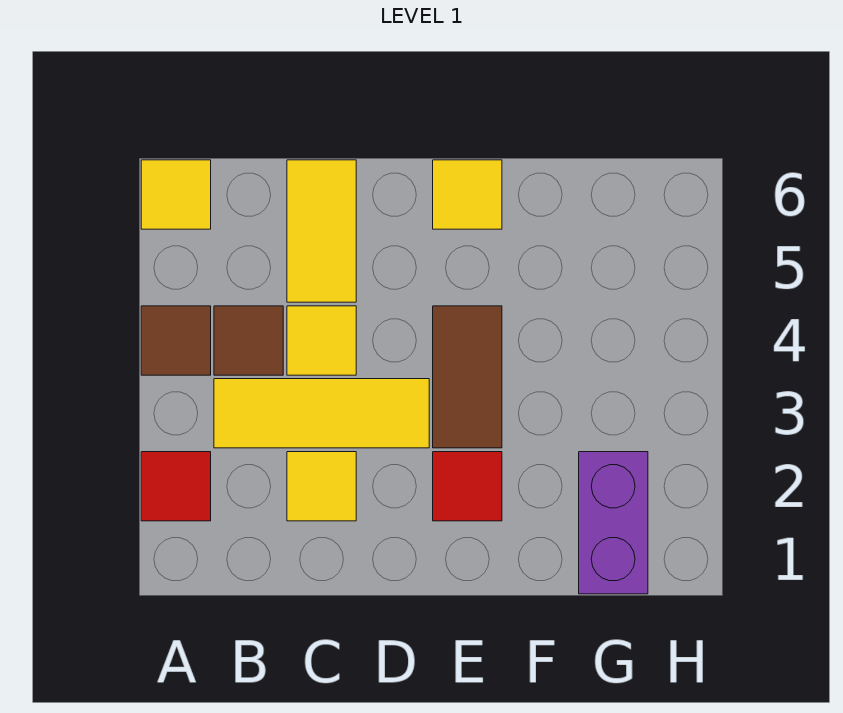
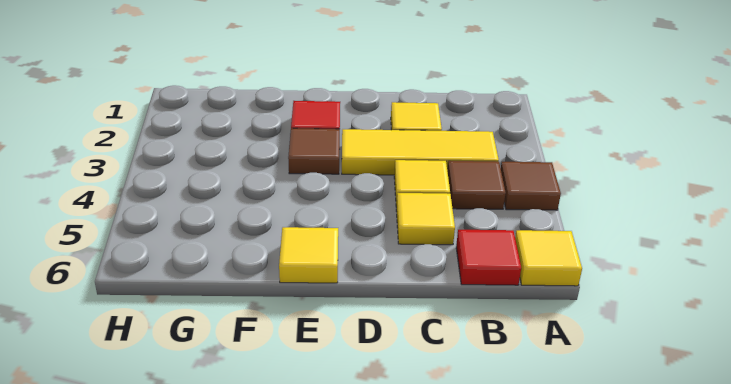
red 1x1 tile [141,452,211,521] -> red 1x1 tile moved to [456,230,521,285]
yellow 1x2 tile [287,160,356,302] -> yellow 1x1 tile [396,193,455,245]
brown 1x2 tile [433,306,502,448] -> brown 1x1 tile [288,128,340,174]
purple 1x2 brick [579,452,648,594] -> none

